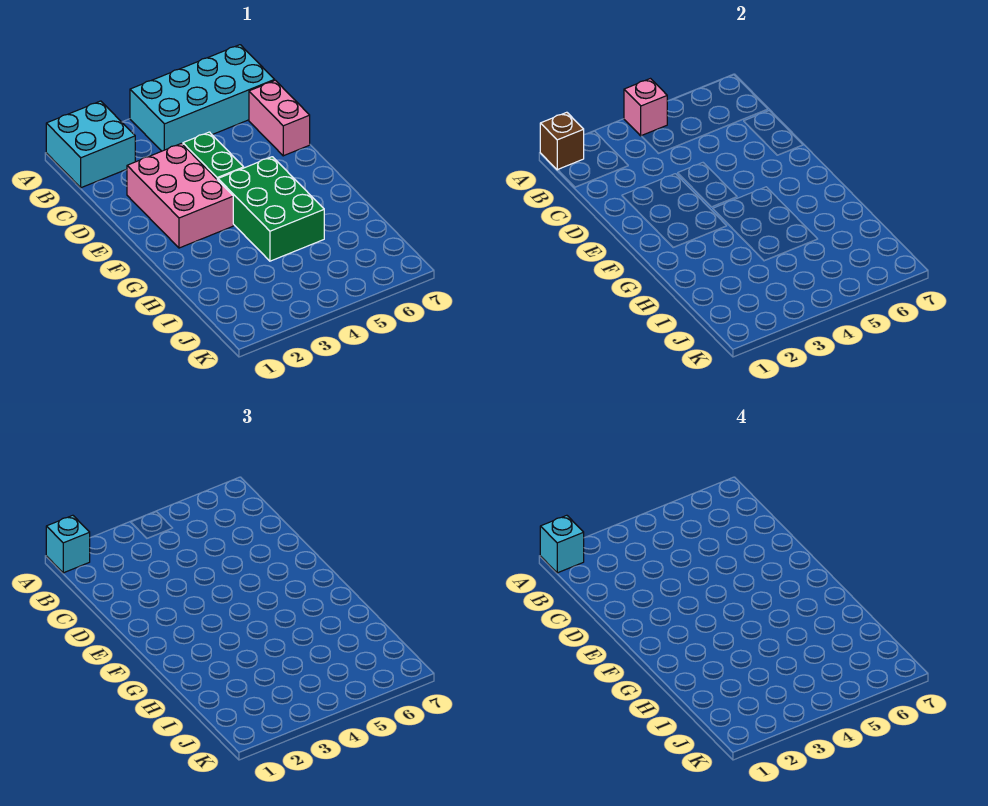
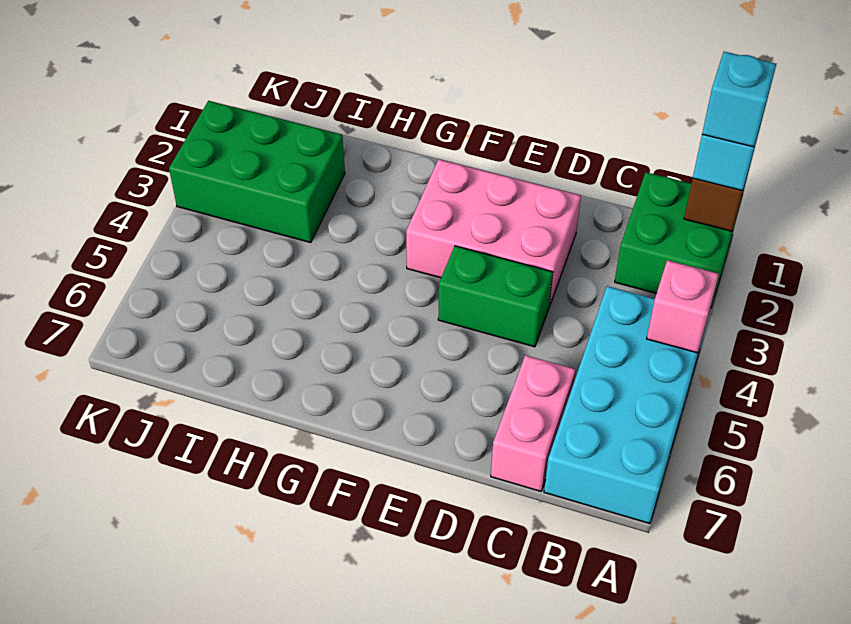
cyan 2x2 brick [46,101,135,188] -> green 2x2 brick [615,172,739,308]
pink 1x2 brick [249,80,310,156] -> pink 1x2 brick turned to [491,355,576,491]
green 2x3 brick [218,157,324,261] -> green 2x3 brick moved to [169,101,345,243]

